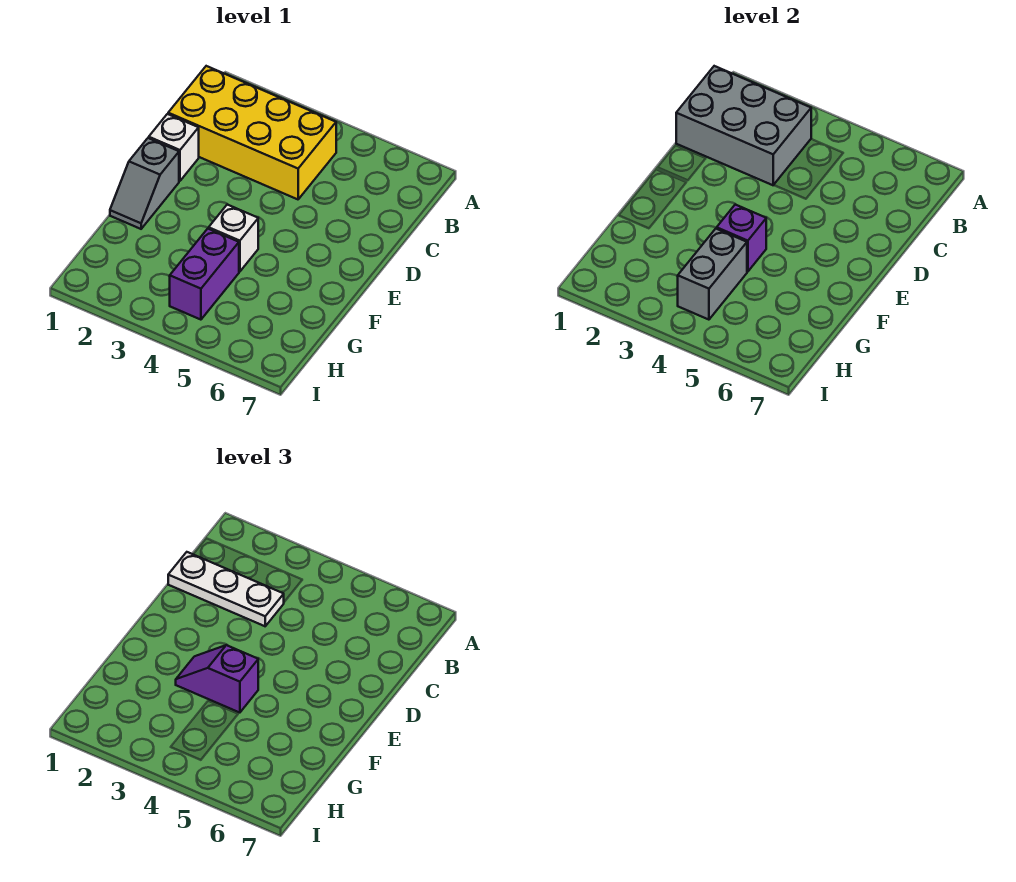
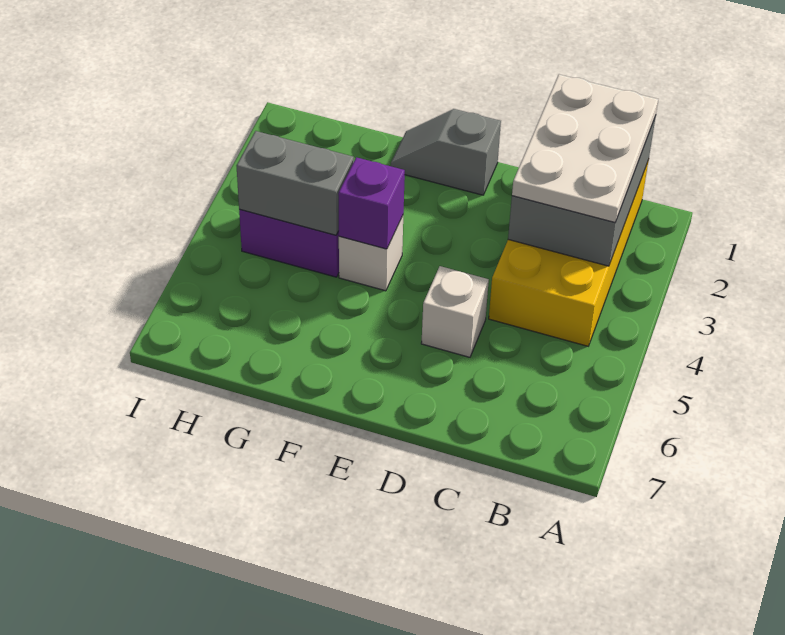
white 1x3 plate [168,552,284,626] -> white 2x3 plate [512,74,658,222]
white 1x1 brick [149,114,199,181] -> white 1x1 brick moved to [421,266,489,357]
purple 1x2 slope [176,645,258,713] -> none

